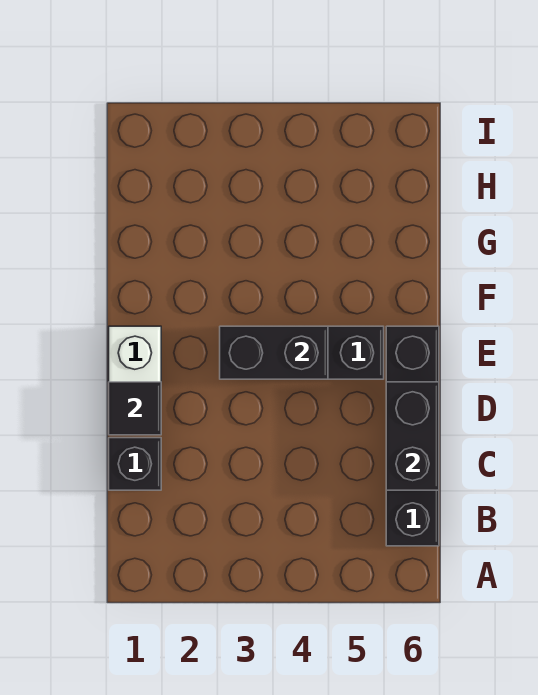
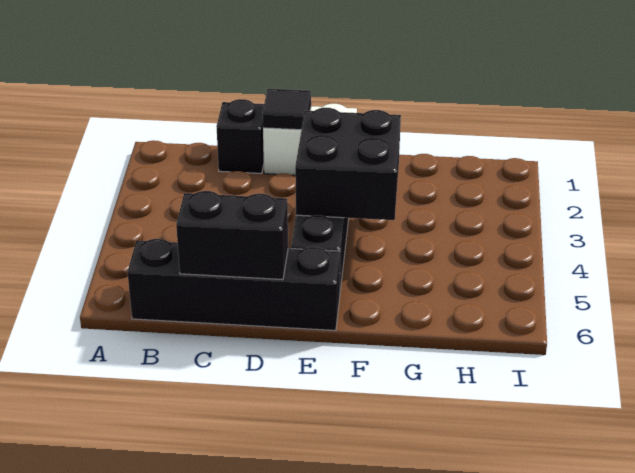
black 1x2 brick [220,326,328,379] -> black 2x2 brick [295,108,401,220]

